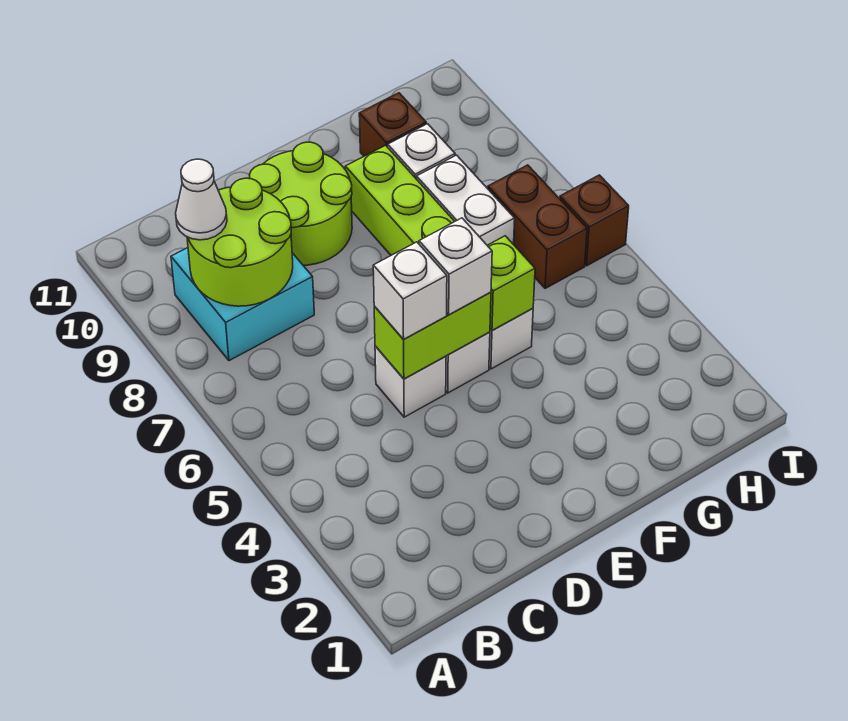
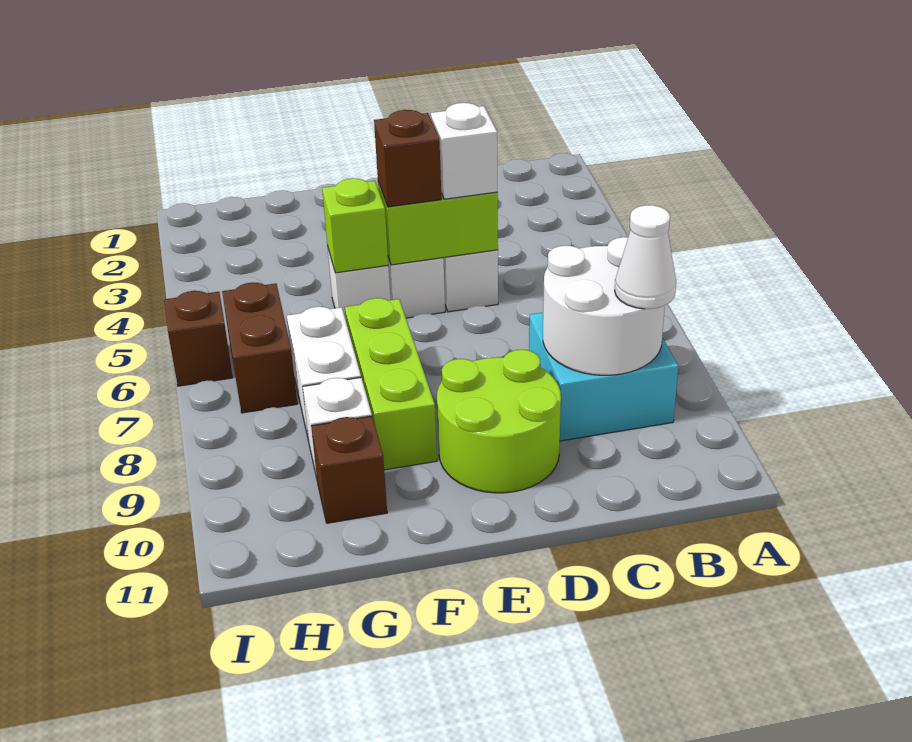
lime 2x2 round brick [187,178,293,306] -> white 2x2 round brick [543,237,665,375]
white 1x1 brick [419,218,492,315] -> brown 1x1 brick [374,110,441,207]

